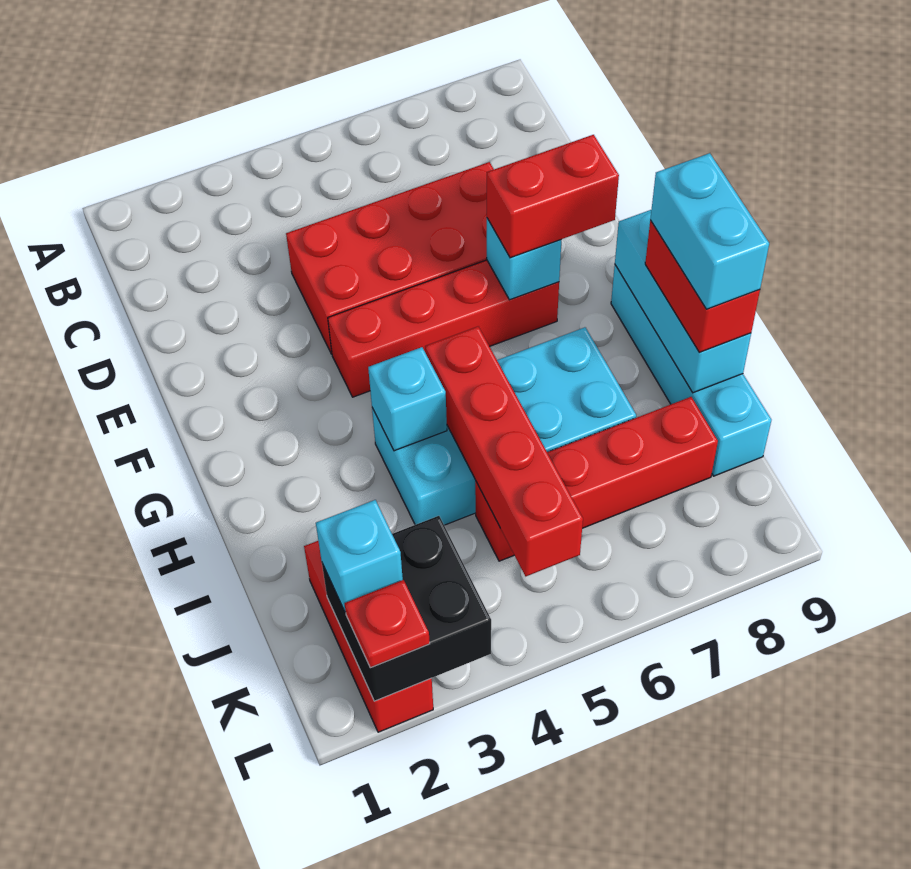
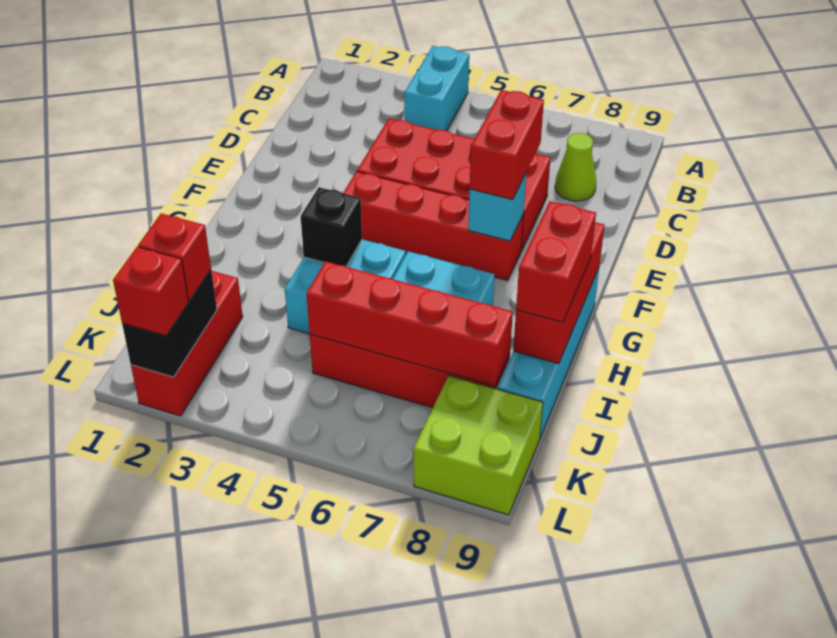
none -> lime 1x1 cone [555,133,596,201]
red 1x2 brick [487,135,619,258] -> red 1x2 brick turned to [470,90,544,200]
cyan 1x3 brick [615,210,751,393] -> red 1x3 brick [513,222,604,364]
cyan 1x1 brick [368,347,447,451] -> black 1x1 brick [301,187,362,266]
red 1x4 brick [425,327,583,576] -> red 1x4 brick turned to [306,261,513,386]
cyan 1x2 brick [650,153,769,309] -> cyan 1x2 brick moved to [405,46,469,131]
black 2x2 brick [322,516,491,701] -> black 1x2 brick [122,270,217,377]
cyan 1x1 brick [316,500,403,612] -> red 1x1 brick [138,213,211,301]
none -> lime 2x2 brick [414,376,543,515]
red 1x1 plate [345,580,430,668] -> red 1x1 brick [113,247,189,336]

